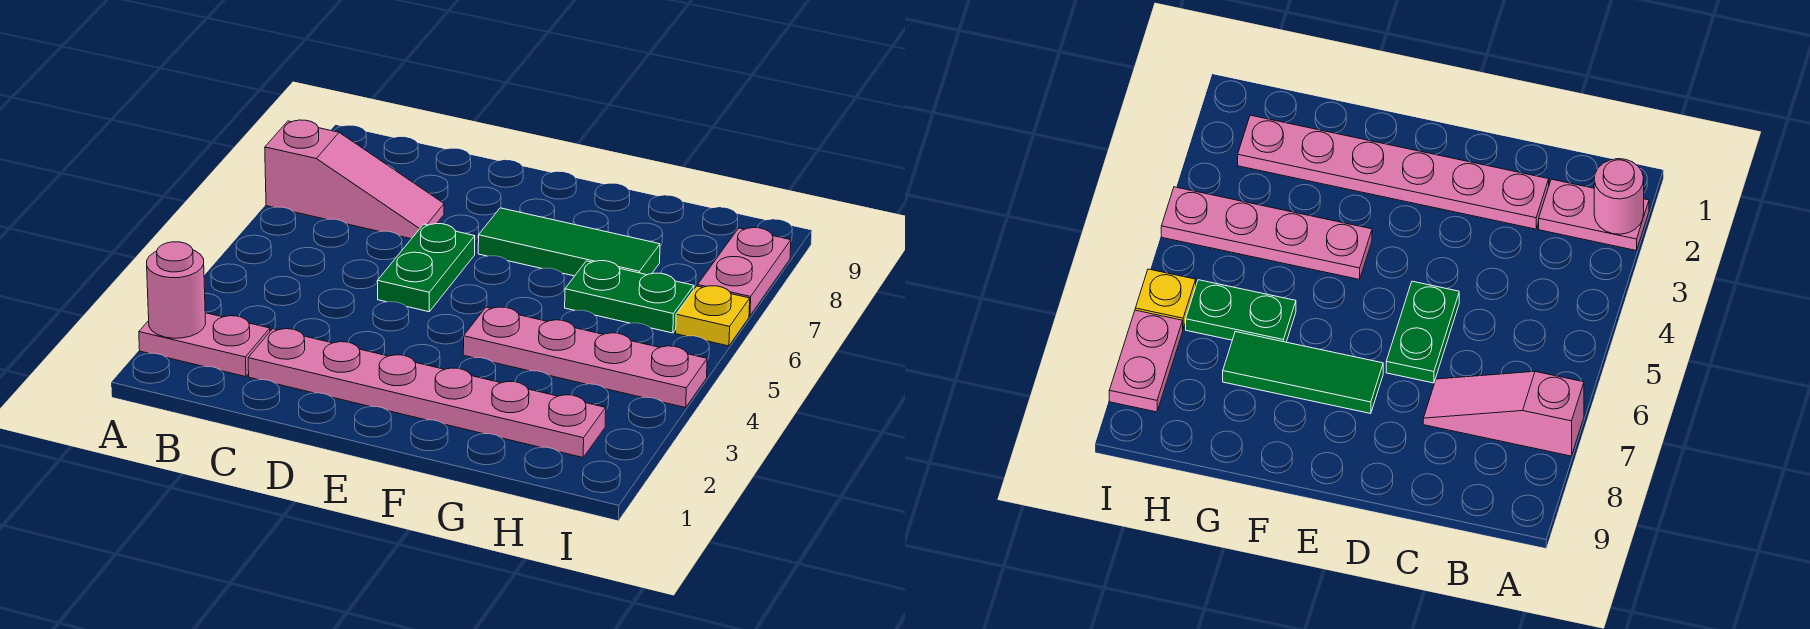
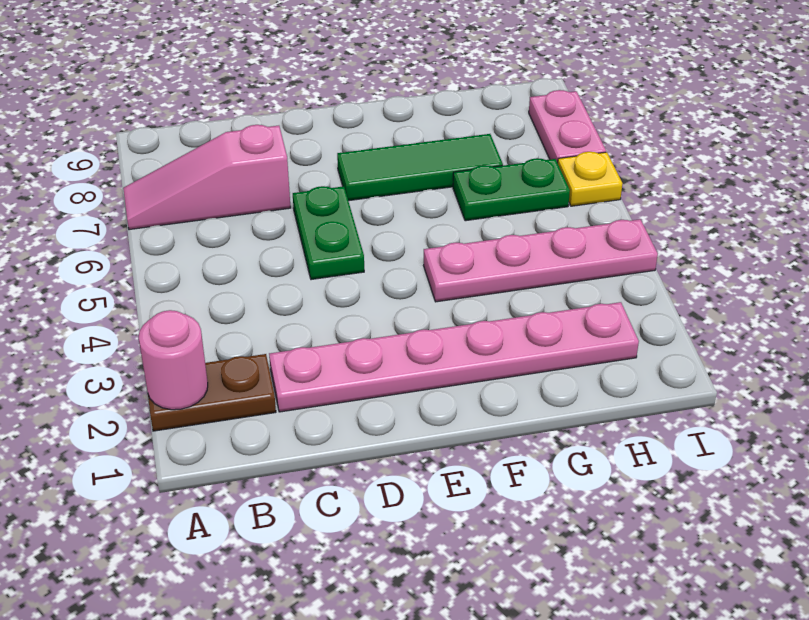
pink 1x2 plate [139,313,270,377] -> brown 1x2 plate [148,354,276,431]
pink 1x3 slope [265,120,444,239] -> pink 1x3 slope turned to [123,125,291,230]

